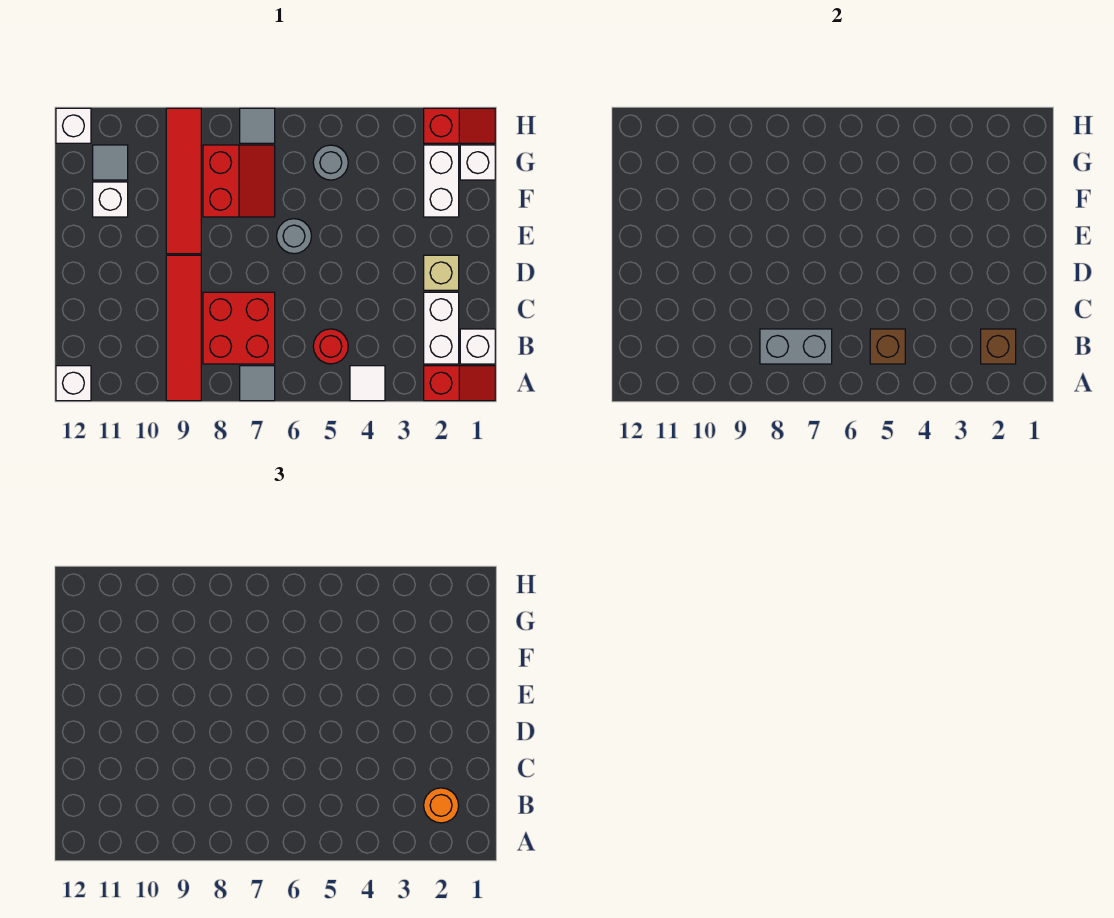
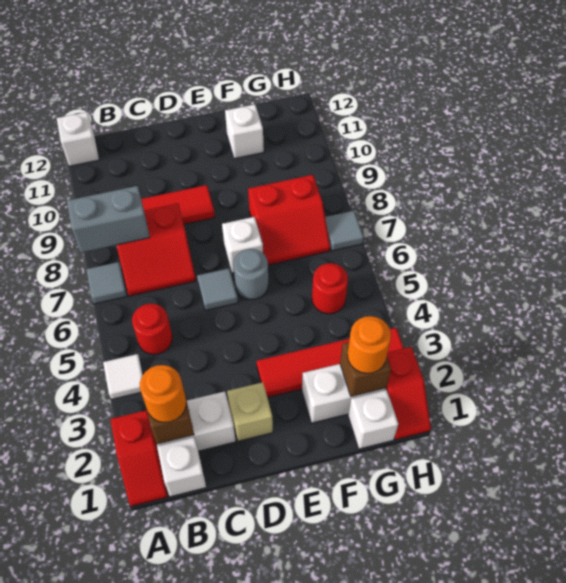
brown 1x1 brick [870,329,905,364] -> brown 1x1 brick moved to [340,342,391,397]
red 2x2 brick [203,292,275,364] -> red 2x2 slope [116,203,196,296]
grey 1x2 brick [760,329,832,364] -> grey 1x2 brick turned to [67,186,150,252]
red 1x4 tile [166,108,201,254] -> red 1x4 tile moved to [257,328,404,397]
none -> orange 1x1 round brick [347,316,391,374]
grey 1x1 round brick [313,145,348,180] -> red 1x1 round brick [312,263,348,314]
grey 1x1 tile [93,145,128,180] -> grey 1x1 tile moved to [197,268,238,310]
white 1x1 brick [56,108,91,143] -> white 1x1 brick moved to [222,217,263,273]

